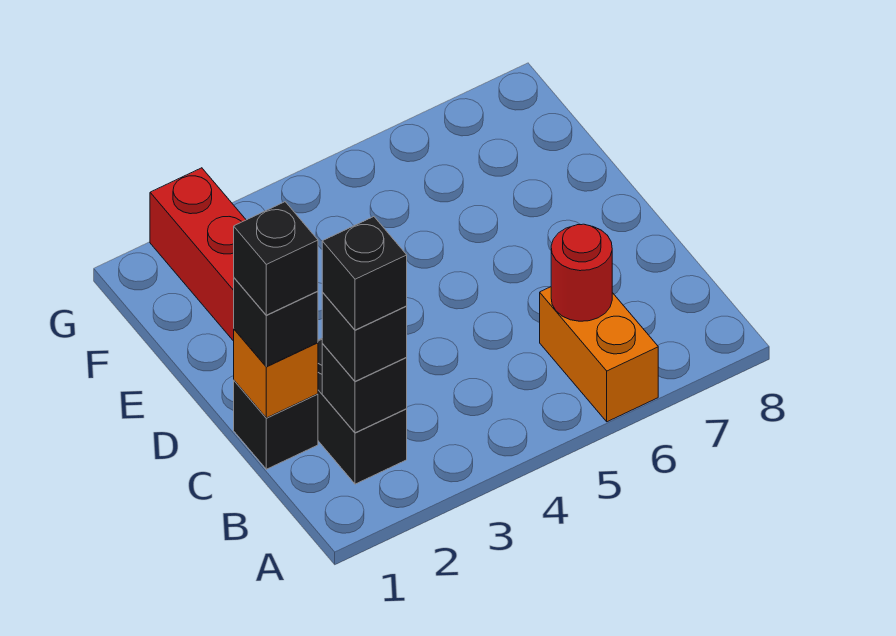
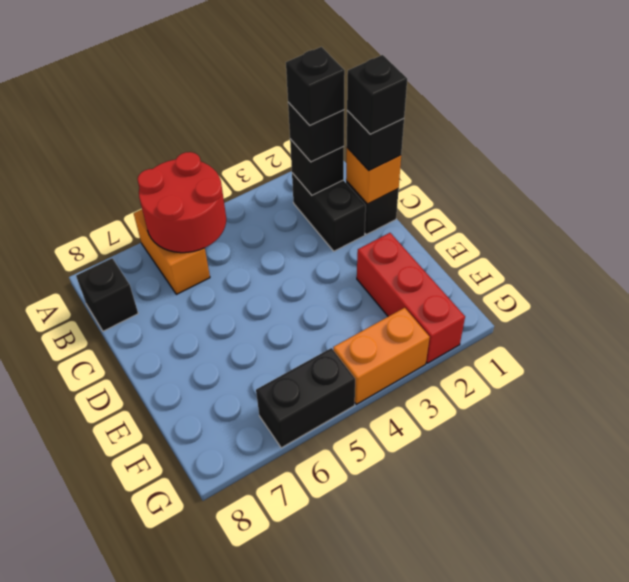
red 1x1 round brick [551,224,612,321] -> red 2x2 round brick [138,152,226,253]
none -> black 1x1 brick [76,258,138,331]
none -> orange 1x2 brick [333,308,430,404]
none -> black 1x2 brick [256,348,355,448]

